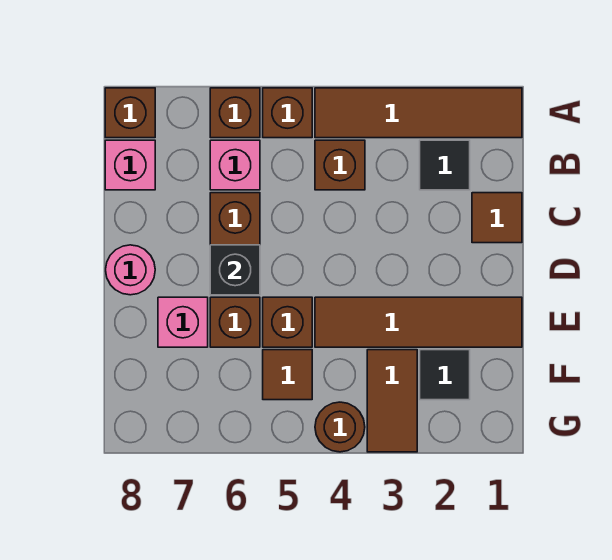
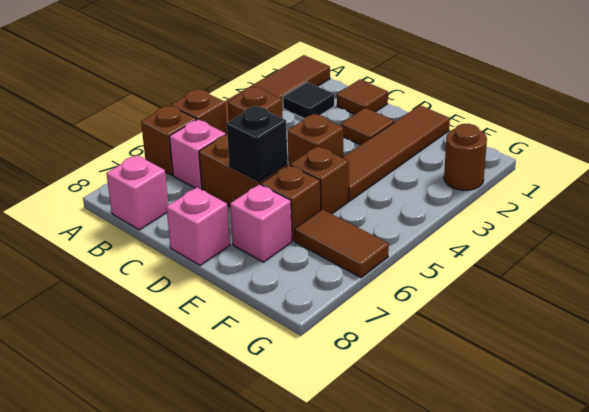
brown 1x1 brick [105,88,155,138] -> brown 1x1 brick moved to [287,114,343,165]
pink 1x1 round brick [106,245,155,295] -> pink 1x1 brick [166,187,230,265]
black 1x1 tile [420,350,470,400] -> none
brown 1x2 tile [367,350,417,452] -> brown 1x2 tile moved to [295,209,389,277]
brown 1x1 tile [263,350,312,400] -> brown 1x1 tile moved to [341,108,394,145]
brown 1x1 round brick [315,402,365,452] -> brown 1x1 round brick moved to [444,124,487,190]

